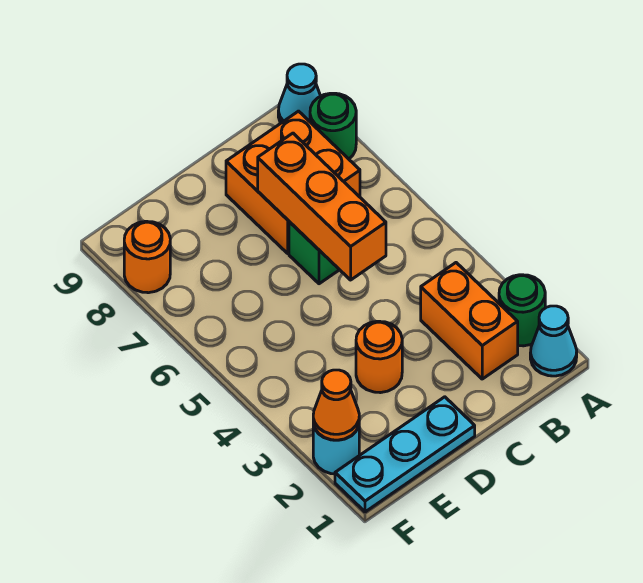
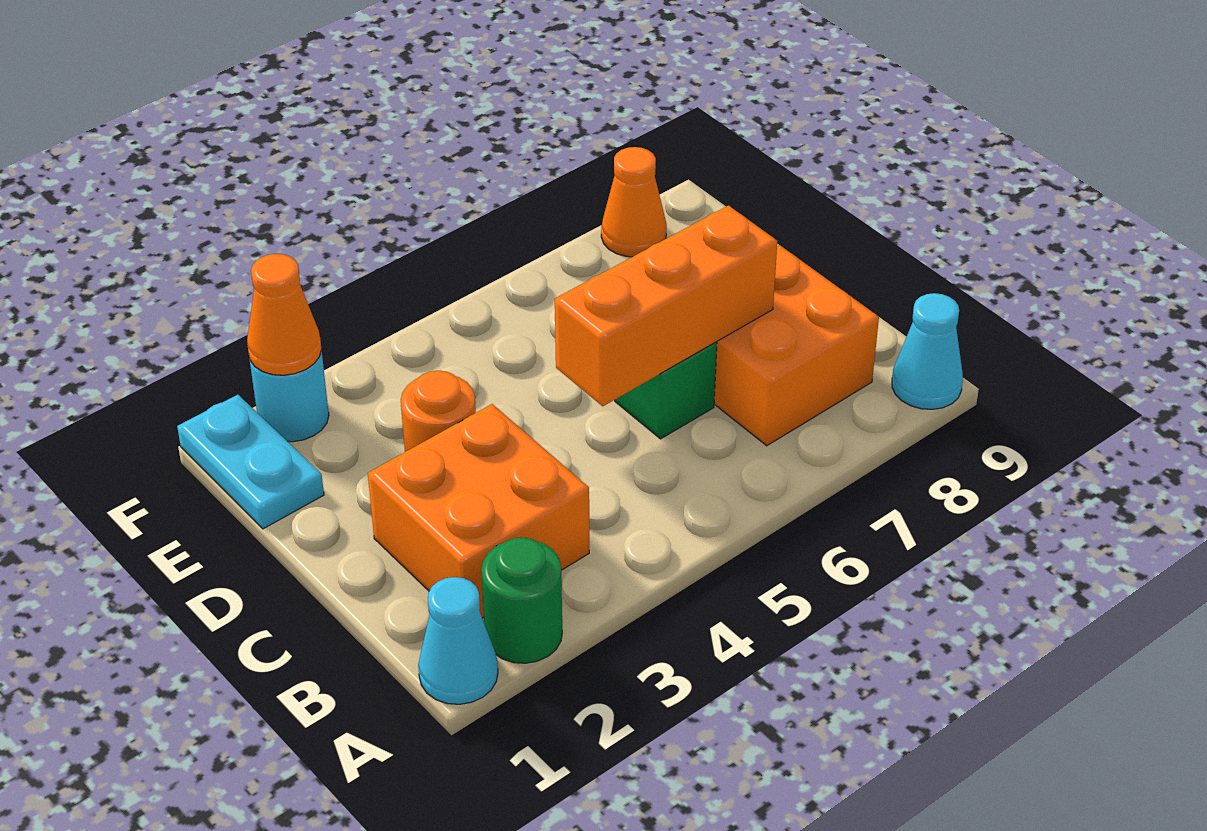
green 1x1 round brick [310,93,356,159] -> none
orange 1x2 brick [421,263,518,379] -> orange 2x2 brick [368,404,589,618]
cyan 1x3 plate [335,397,475,512] -> cyan 1x2 plate [177,395,324,529]
orange 1x1 round brick [124,221,170,293] -> orange 1x1 cone [601,147,667,257]

